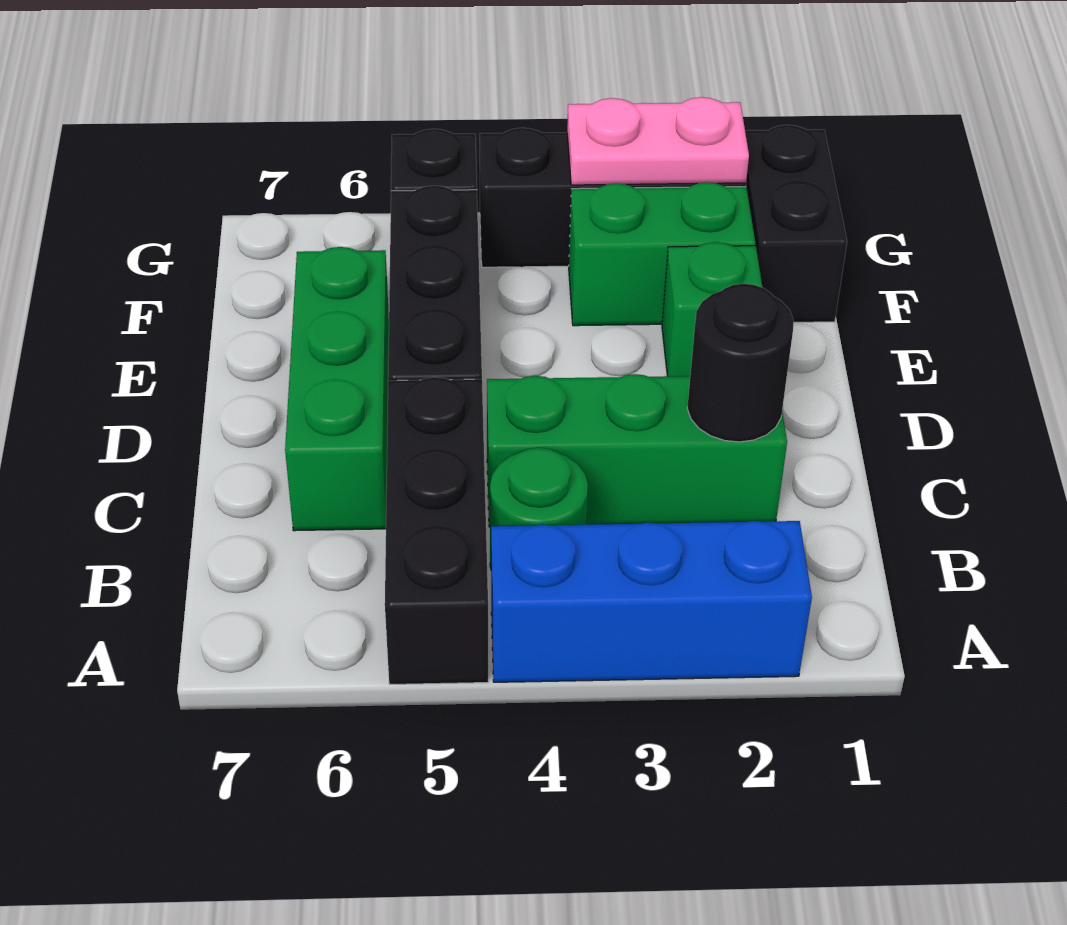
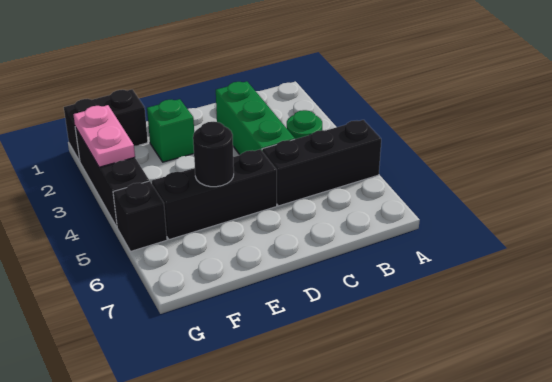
blue 1x3 brick [491,521,812,682] -> none
black 1x1 round brick [687,284,794,442] -> black 1x1 round brick moved to [193,122,234,187]
green 1x3 brick [285,247,389,531] -> none
green 1x2 brick [569,182,755,326] -> none

